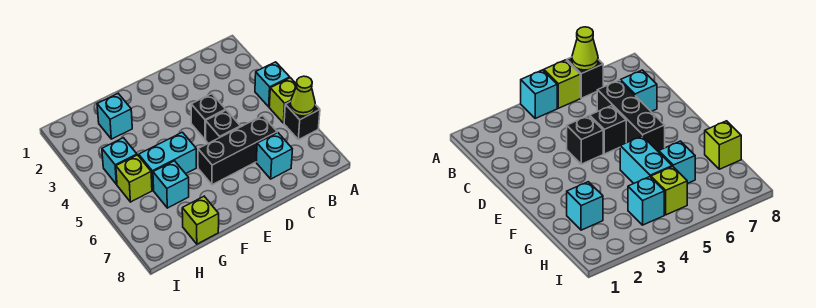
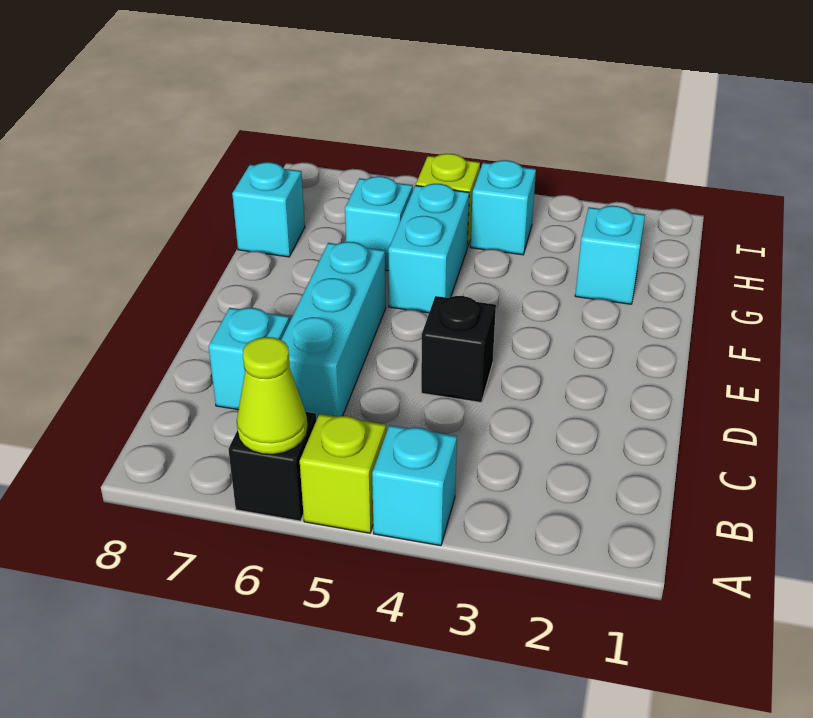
black 1x3 brick [198,116,277,185] -> cyan 1x3 brick [281,242,386,420]
black 1x1 brick [206,110,240,143] -> none
lime 1x1 brick [182,196,219,244] -> cyan 1x1 brick [232,162,305,257]

